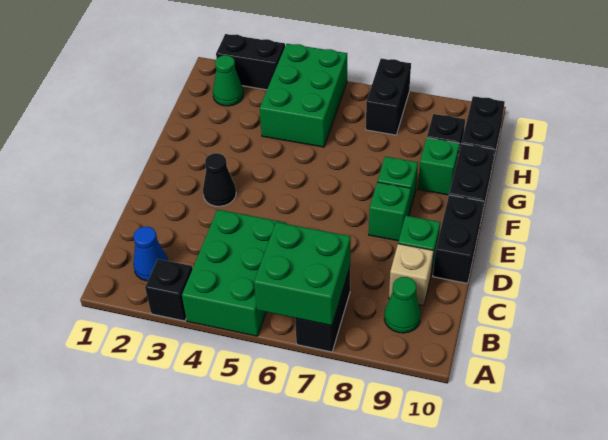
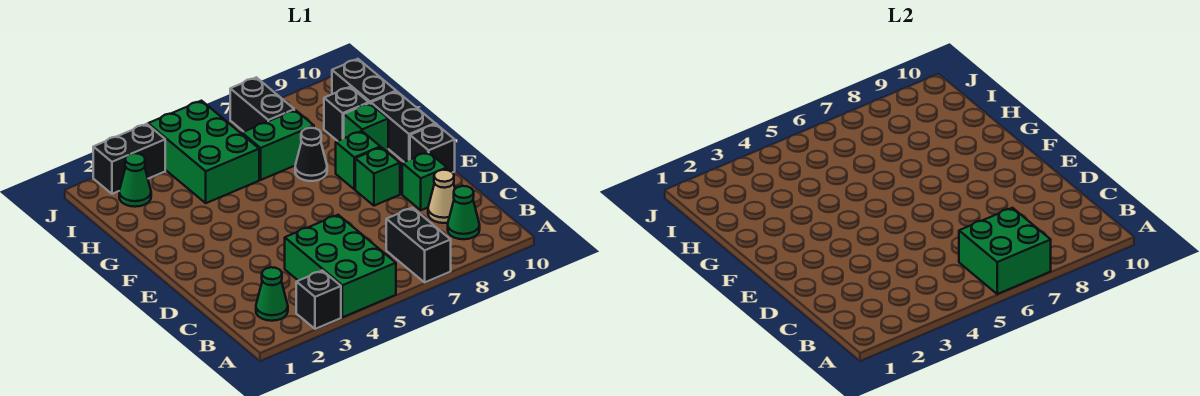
blue 1x1 cone [133,227,168,281] -> green 1x1 cone [256,267,288,321]
tan 1x1 brick [389,244,434,306] -> tan 1x1 cone [428,170,455,223]
black 1x2 brick [433,195,484,283] -> black 1x1 brick [410,124,455,173]
black 1x1 cone [203,153,236,206] -> black 1x1 cone moved to [295,128,327,181]
none -> green 1x2 brick [242,110,314,180]

